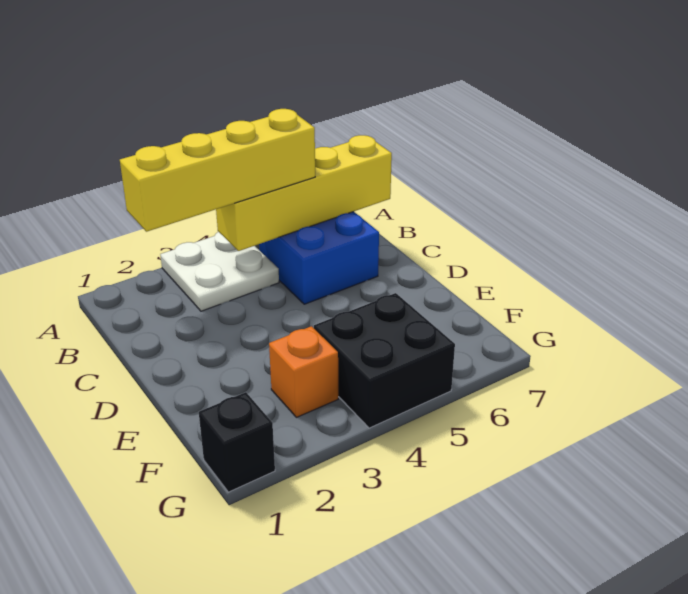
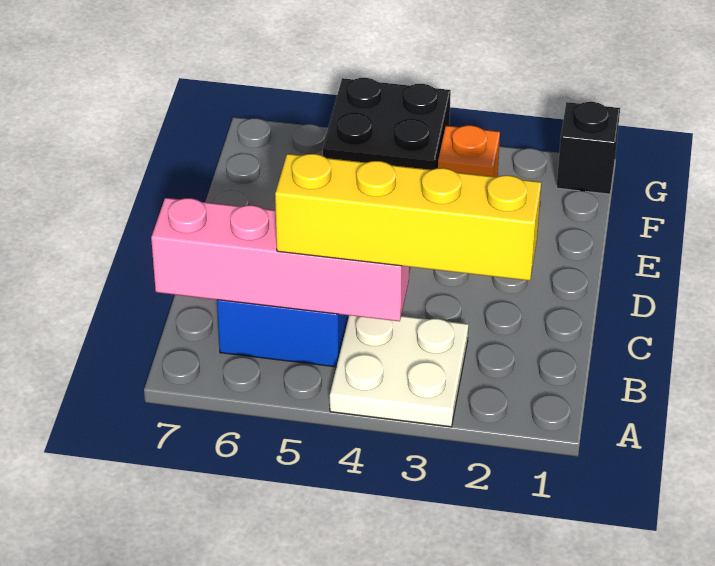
yellow 1x4 brick [216,135,392,251] -> pink 1x4 brick [151,198,409,321]

